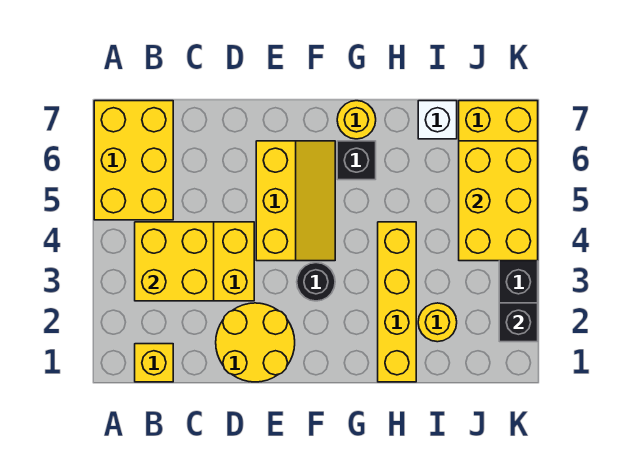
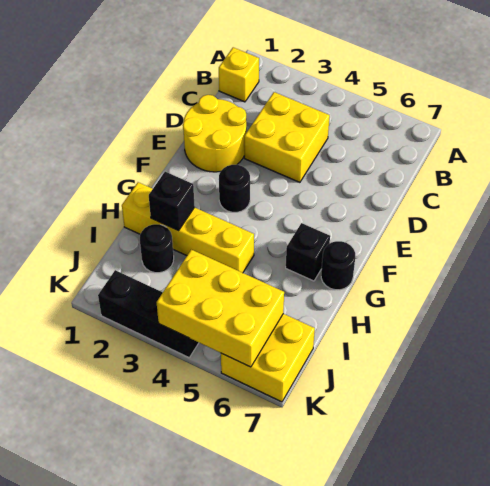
yellow 2x3 brick [94,101,173,220] -> none
yellow 2x2 brick [135,222,214,301] -> none
yellow 2x3 slope [256,141,335,261] -> none
yellow 1x1 round brick [337,101,376,139] -> black 1x1 round brick [321,241,355,290]
yellow 1x1 round brick [418,303,457,342] -> black 1x1 round brick [140,224,174,273]
white 1x1 brick [418,101,457,139] -> none
black 1x1 brick [499,303,538,342] -> black 1x1 brick moved to [149,172,195,231]

